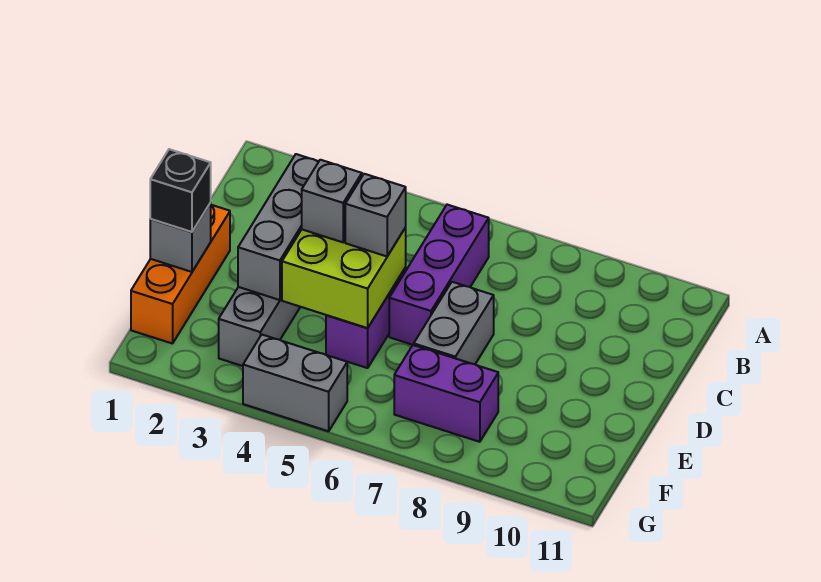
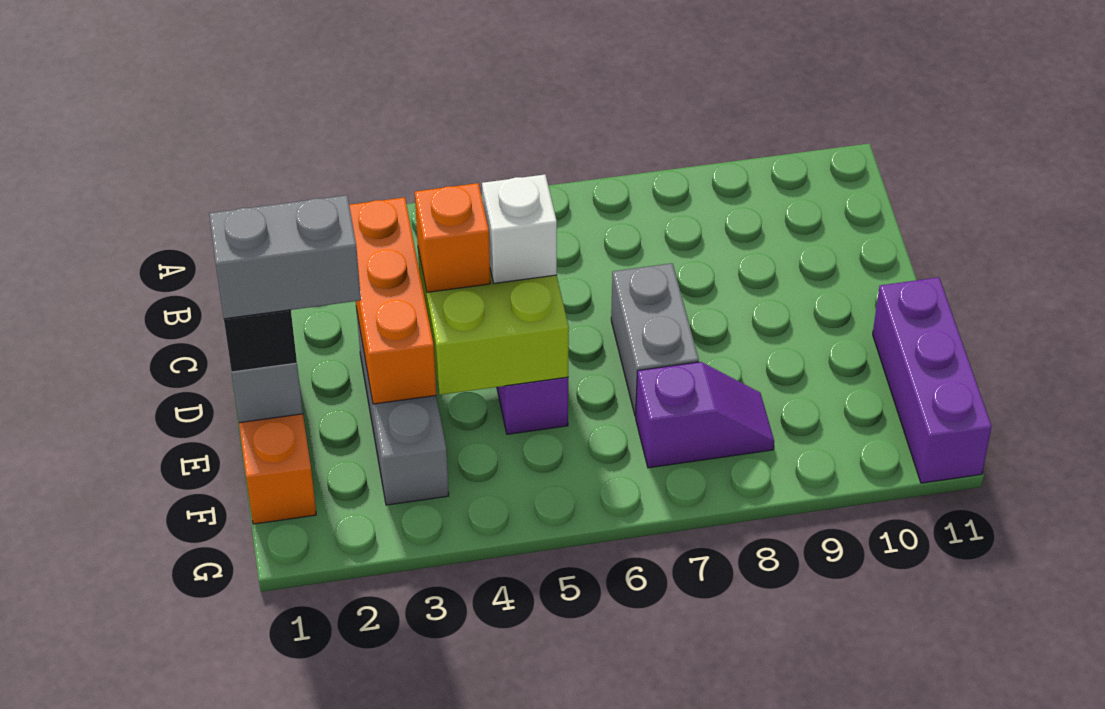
purple 1x3 brick [389,205,489,345] -> purple 1x3 brick moved to [873,277,992,483]
grey 1x3 brick [238,154,319,300] -> orange 1x3 brick [349,197,436,404]
grey 1x1 brick [302,160,362,242] -> orange 1x1 brick [415,183,490,292]
grey 1x1 brick [345,174,406,256] -> white 1x1 brick [482,175,557,283]
purple 1x2 brick [394,345,498,442] -> purple 1x2 slope [636,362,774,468]
grey 1x2 brick [243,335,347,431] -> grey 1x2 brick moved to [209,195,361,319]

